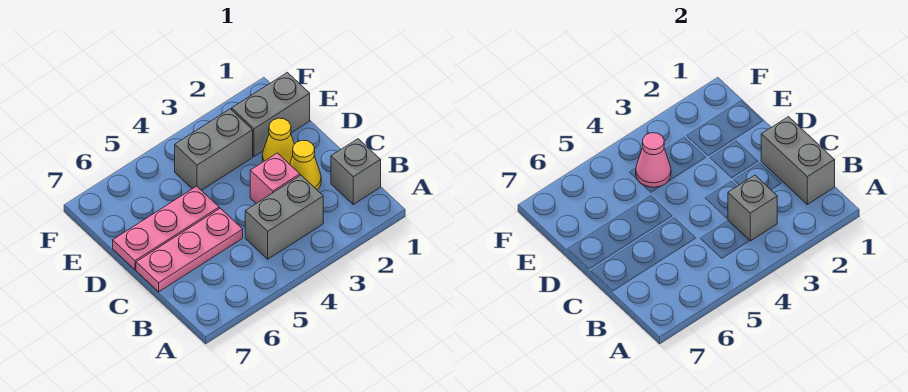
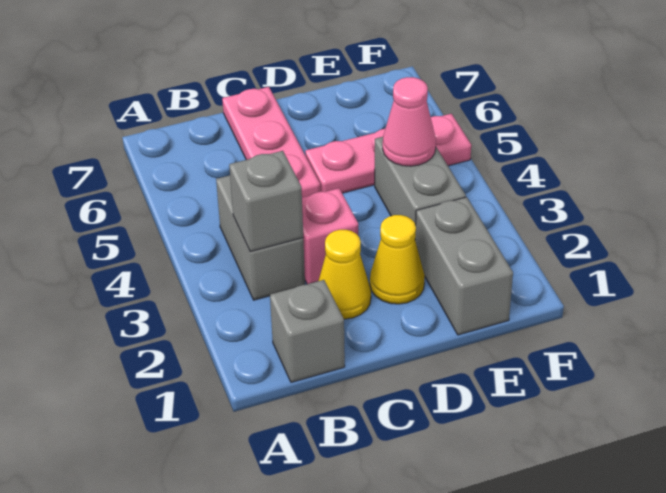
grey 1x2 brick [761,117,835,204] -> none
pink 1x3 plate [113,186,219,270] -> pink 1x3 plate turned to [305,114,471,193]

